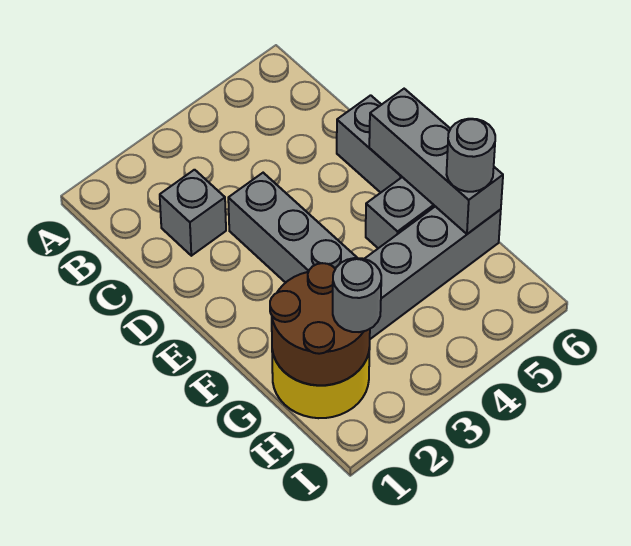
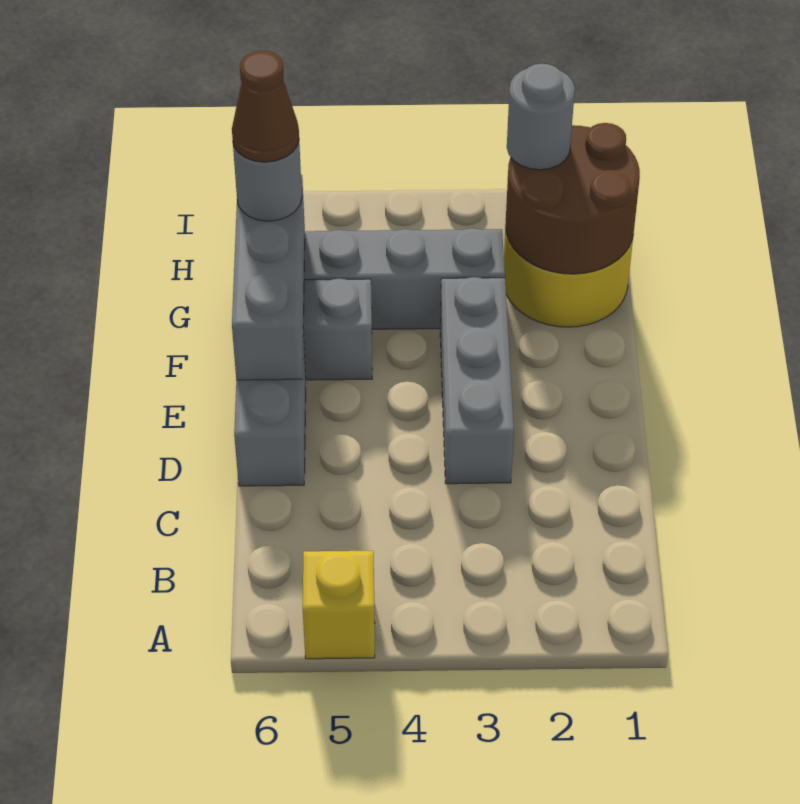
none -> yellow 1x1 brick [303,551,375,659]
grey 1x1 brick [160,170,226,256] -> none
none -> brown 1x1 cone [232,51,299,162]

